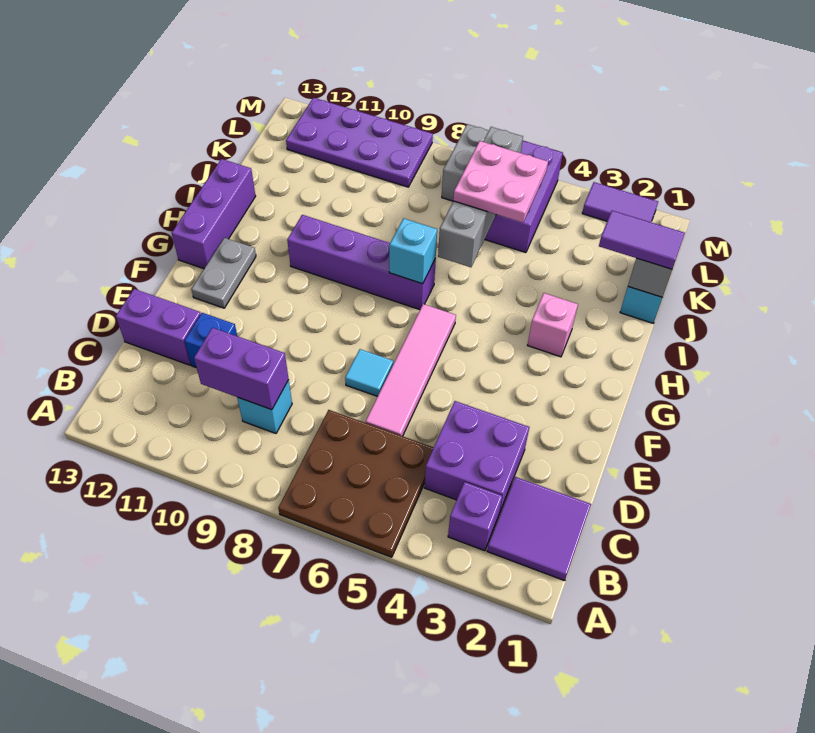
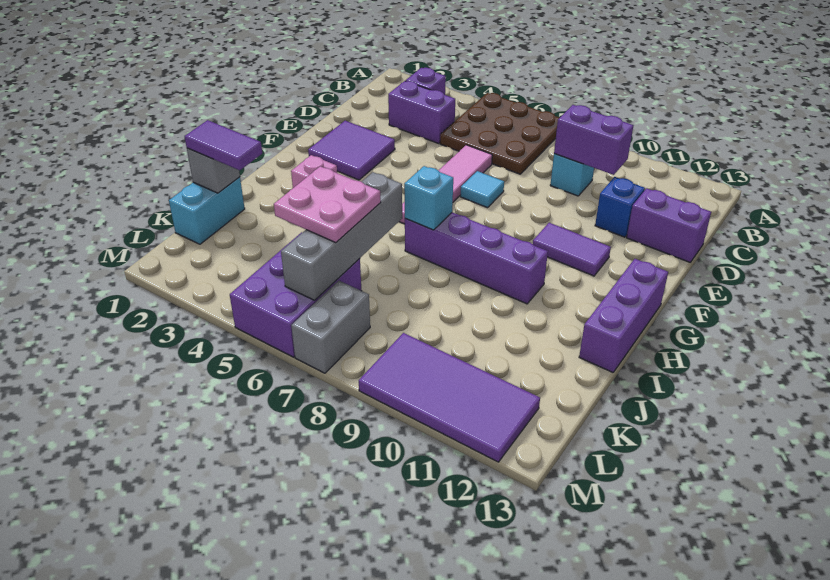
purple 2x2 tile [487,477,591,581] -> purple 2x2 tile moved to [308,121,395,180]
purple 2x2 brick [424,401,529,514] -> purple 1x2 brick [388,81,455,144]
grey 1x2 plate [191,238,256,308] -> none
purple 2x4 plate [286,98,433,187] -> purple 2x4 tile [359,333,540,462]
purple 1x2 tile [582,182,658,222] -> purple 1x2 tile moved to [533,223,611,276]

